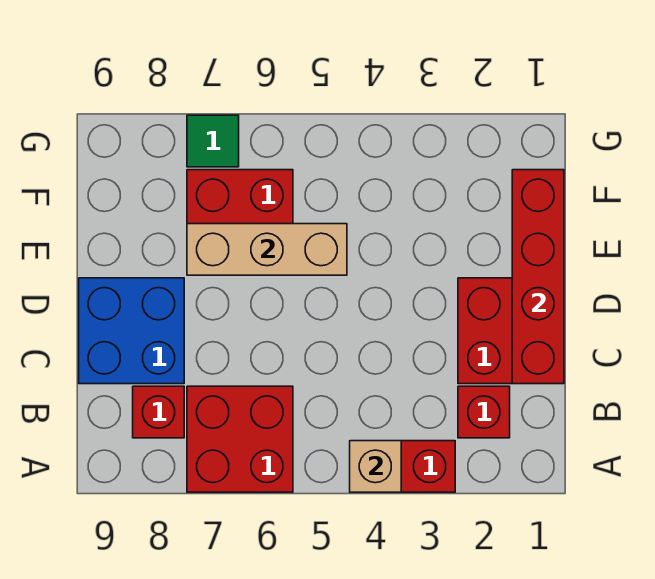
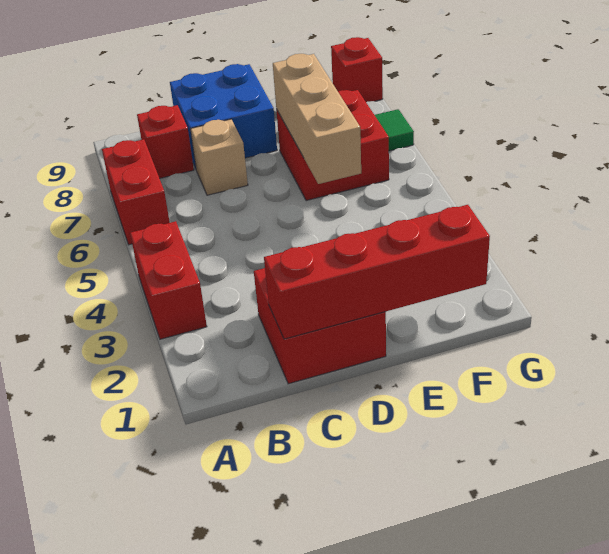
tan 1x1 brick [350,441,401,492] -> tan 1x1 brick moved to [190,119,248,195]
red 2x2 brick [187,386,293,492] -> red 1x2 brick [102,139,170,245]
red 1x1 brick [458,386,510,438] -> red 1x1 brick moved to [331,37,383,102]

